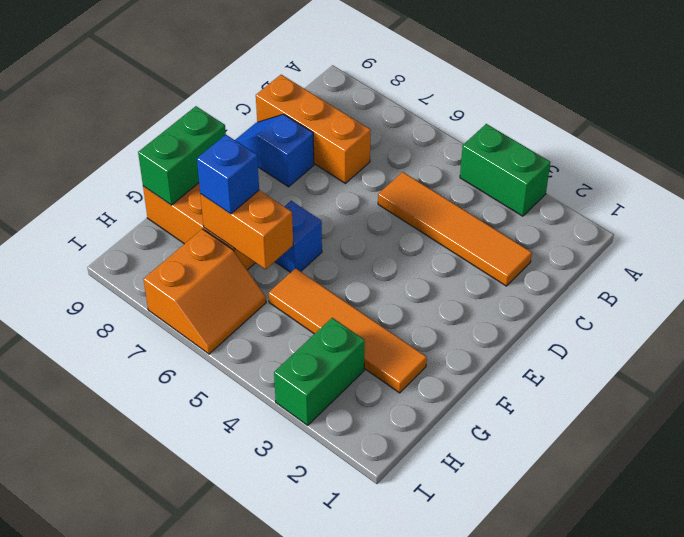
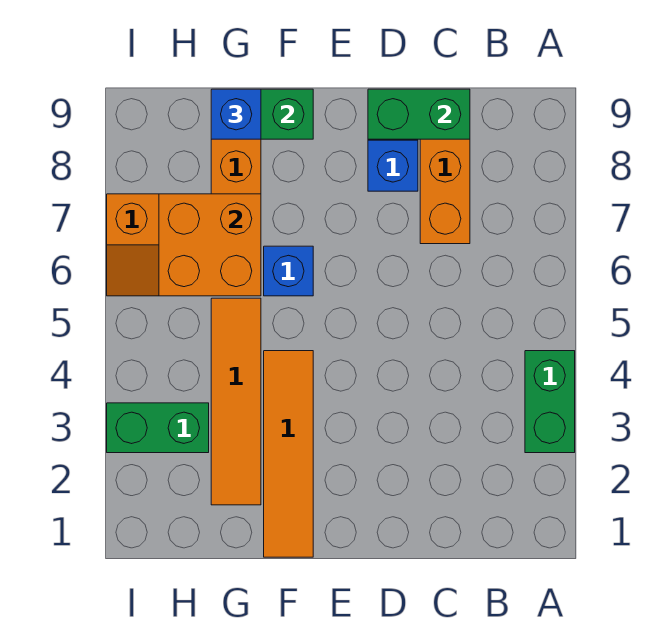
orange 1x4 tile [378,172,532,286] -> orange 1x4 tile moved to [264,351,313,557]
none -> green 1x2 brick [368,89,470,139]
orange 1x2 brick [200,190,293,269] -> orange 2x2 brick [159,194,261,296]
blue 1x1 brick [197,135,259,214] -> blue 1x1 brick moved to [211,89,261,139]

